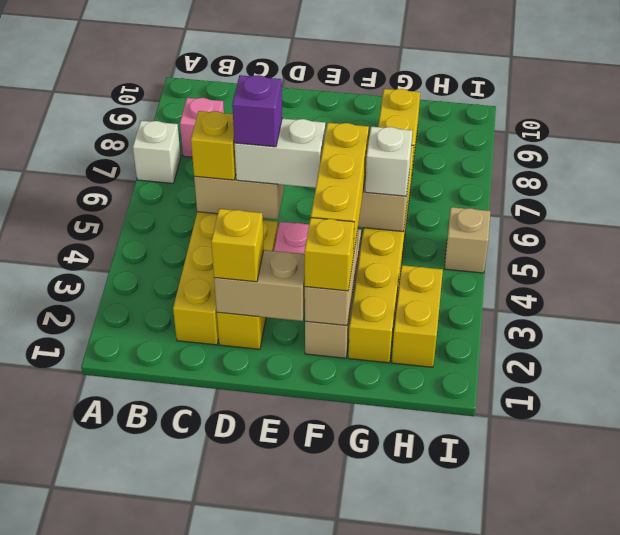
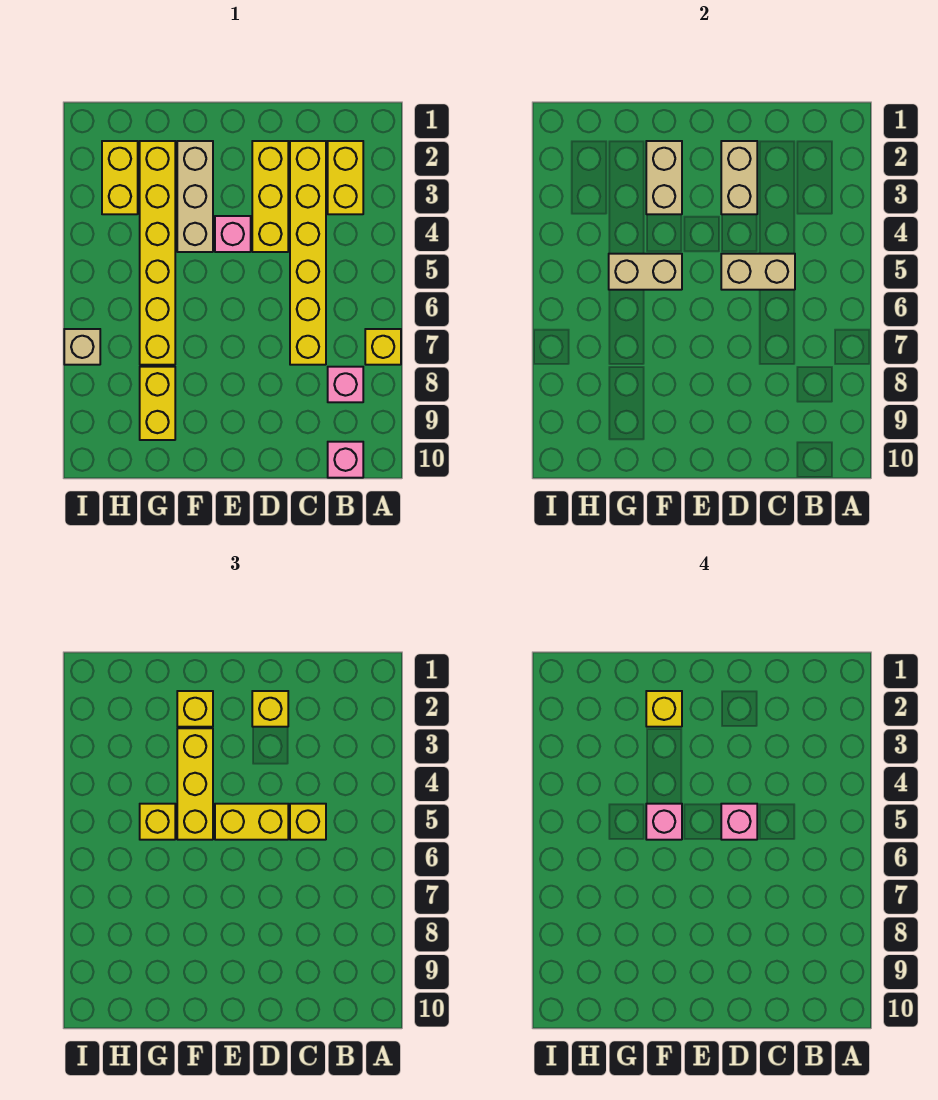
white 1x1 brick [133,121,181,183] -> yellow 1x1 brick [365,329,401,365]
none -> yellow 1x2 brick [328,141,363,214]
none -> pink 1x1 brick [328,442,363,478]
tan 1x2 brick [214,250,305,321] -> tan 1x2 brick turned to [721,141,757,214]
white 1x2 brick [235,119,325,188] -> yellow 1x2 brick [215,804,288,840]
purple 1x1 brick [232,75,282,147] -> pink 1x1 brick [721,804,757,840]
none -> yellow 1x1 brick [646,691,682,727]
none -> pink 1x1 brick [646,804,682,840]
white 1x1 brick [365,127,412,196] -> yellow 1x1 brick [140,804,175,840]
tan 1x1 brick [445,207,490,273] -> tan 1x1 brick moved to [64,329,100,365]

